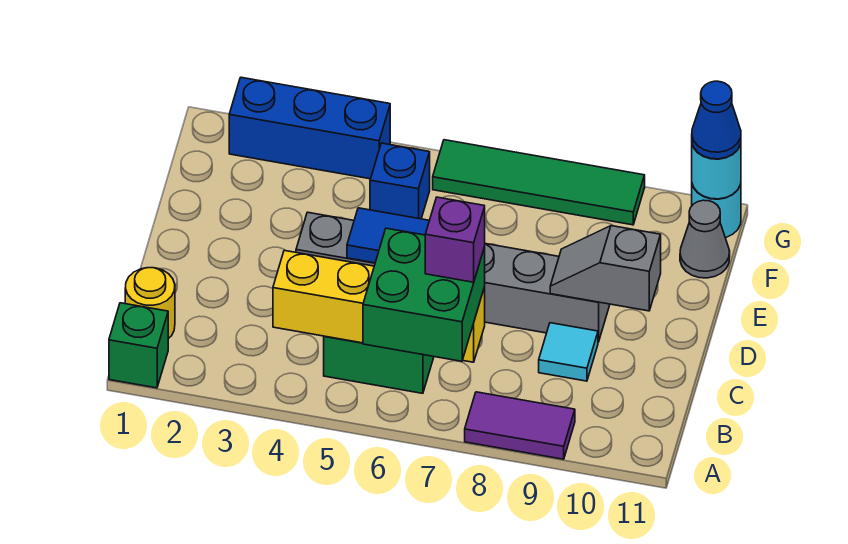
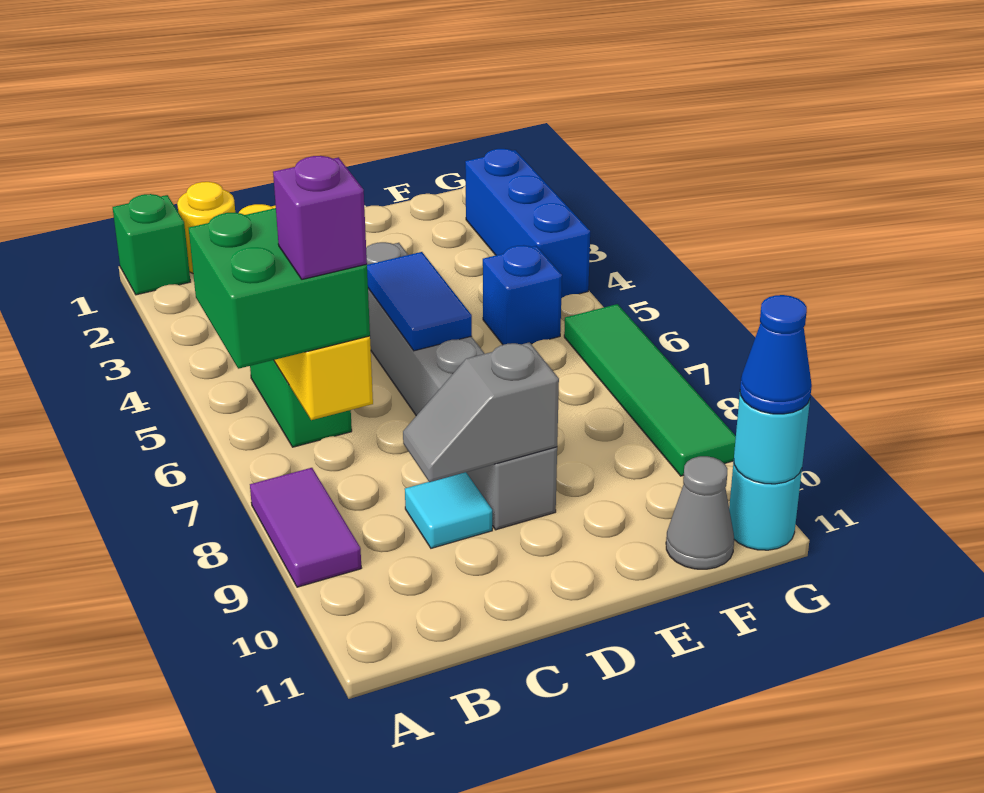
grey 1x2 slope [550,226,661,311] -> grey 1x2 slope turned to [403,342,559,482]

